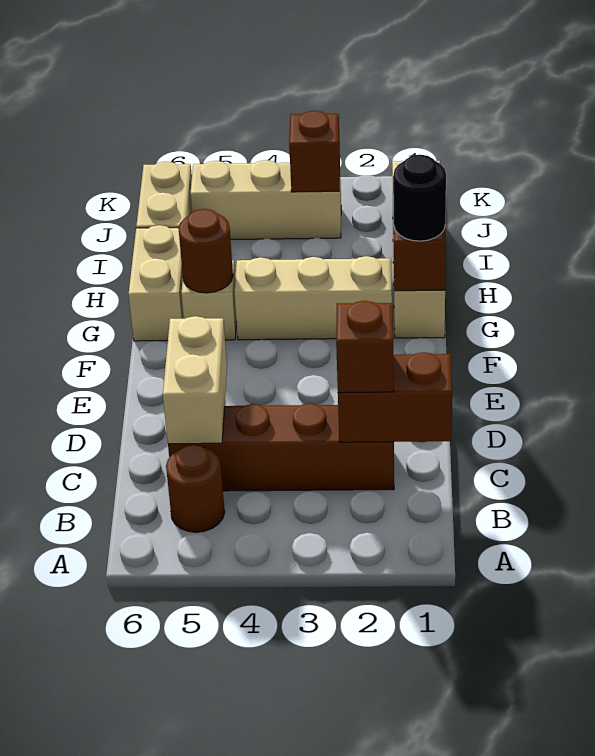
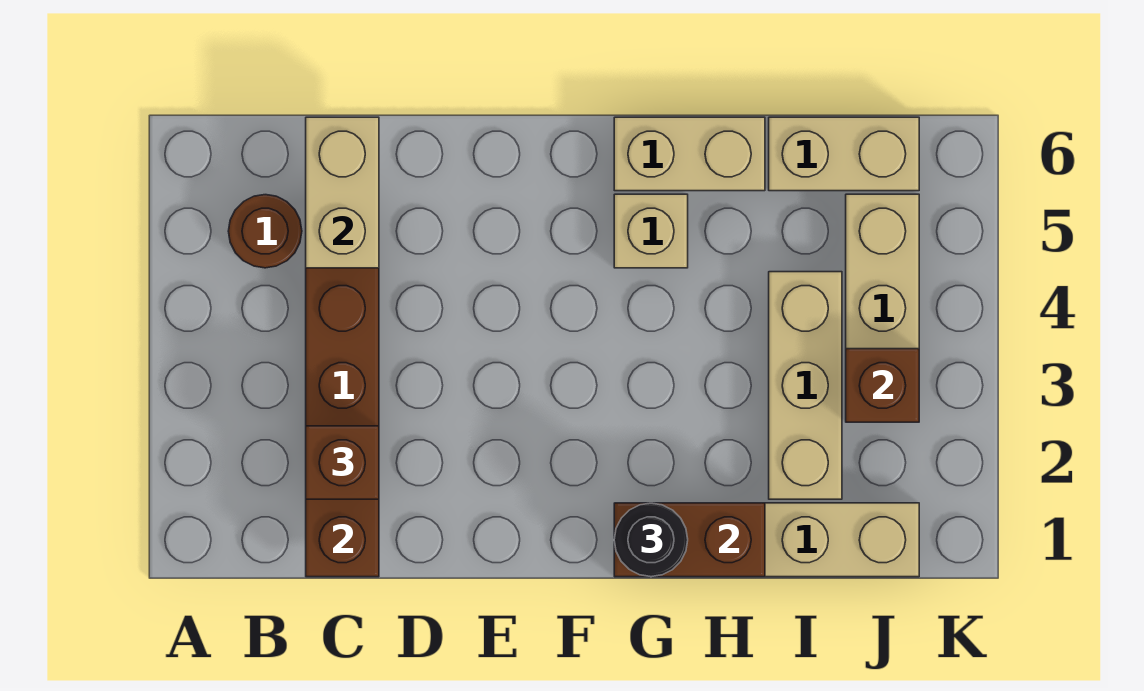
tan 1x2 brick [163,316,227,444] -> tan 1x2 brick turned to [306,117,379,268]
tan 1x3 brick [235,256,392,340] -> tan 1x3 brick moved to [769,272,842,499]
brown 1x1 round brick [178,209,233,293] -> none

